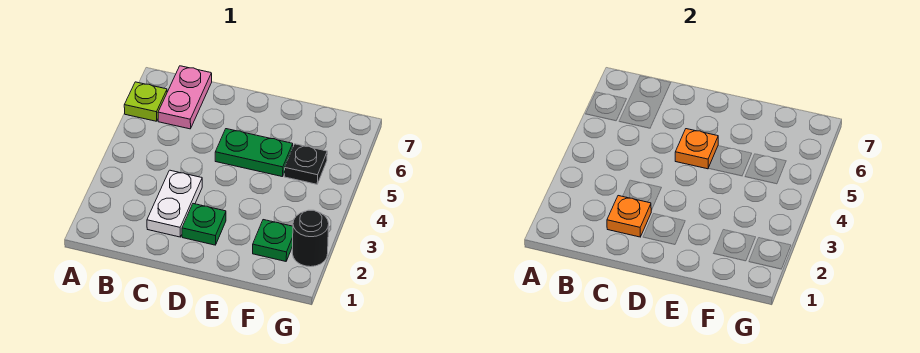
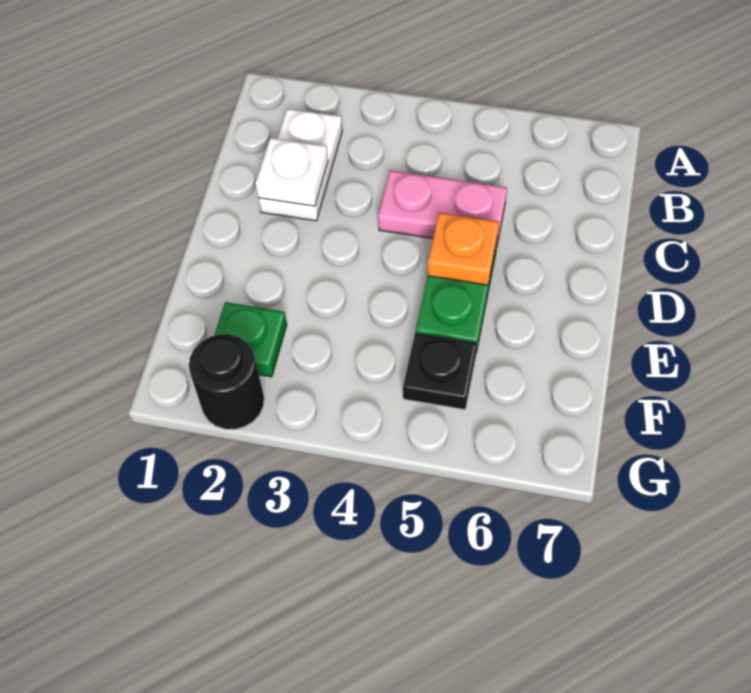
lime 1x1 plate [124,82,167,121] -> none
pink 1x2 plate [158,66,212,129] -> pink 1x2 plate moved to [378,170,507,244]
white 1x2 plate [147,170,202,237] -> white 1x2 plate turned to [258,109,342,221]
orange 1x1 plate [607,196,651,237] -> white 1x1 plate [255,138,328,206]
green 1x1 plate [182,204,226,245] -> none

